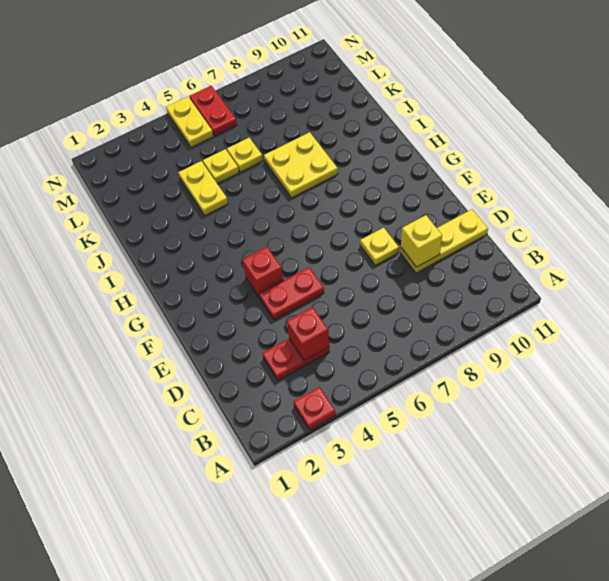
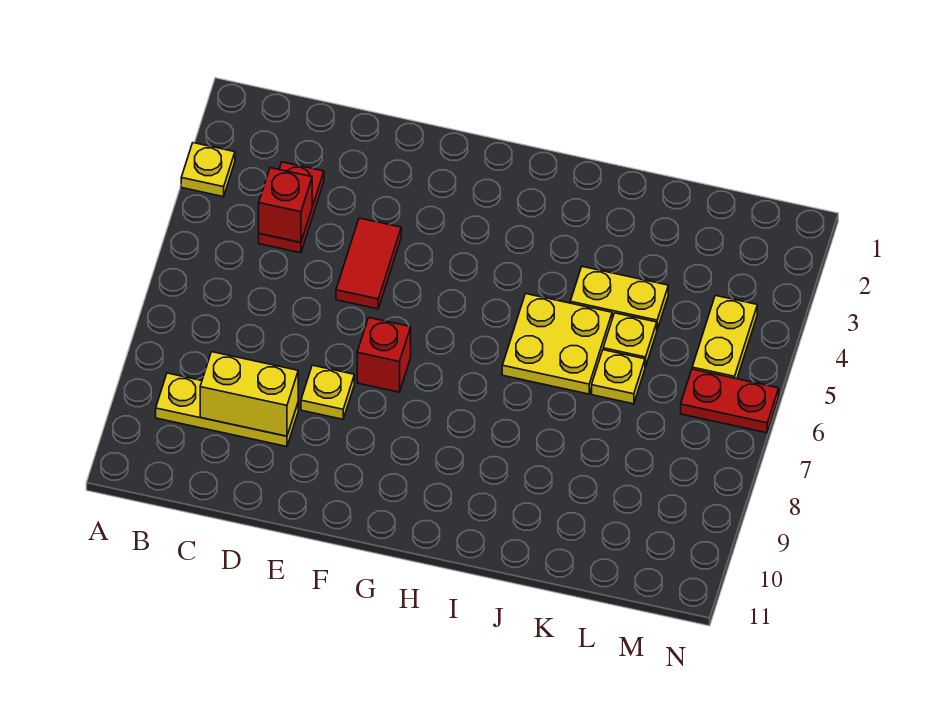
red 1x1 plate [294,387,335,430] -> yellow 1x1 plate [181,143,235,197]
yellow 1x3 plate [401,209,488,273] -> yellow 1x3 plate turned to [156,373,298,447]
yellow 1x1 brick [401,215,442,267] -> yellow 1x2 brick [200,352,298,436]
red 1x2 plate [259,267,324,320] -> red 1x2 tile [336,218,401,309]
red 1x1 brick [242,247,283,298] -> red 1x1 brick moved to [357,318,411,392]
yellow 2x2 plate [264,132,338,198] -> yellow 2x2 plate moved to [502,294,612,394]
yellow 1x2 plate [166,97,213,148] -> yellow 1x2 plate turned to [692,295,757,379]

